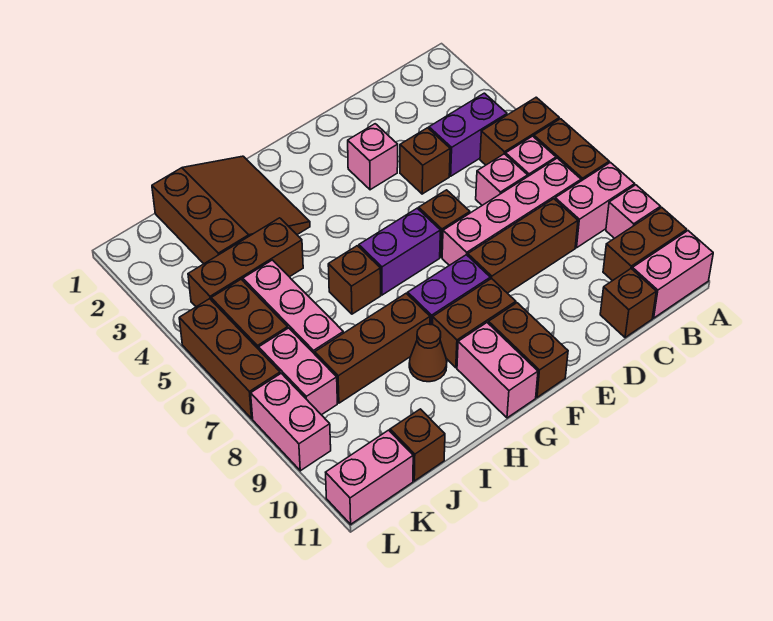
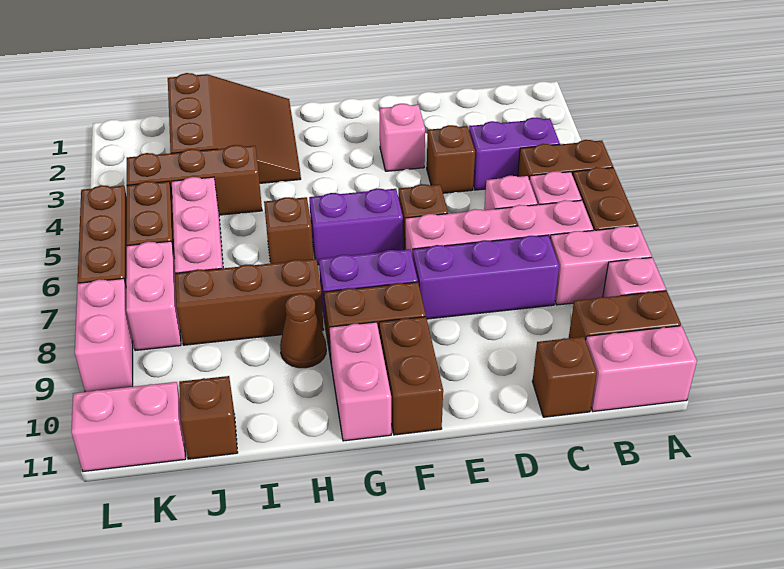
brown 1x3 brick [468,199,578,293] -> purple 1x3 brick [413,235,559,319]

